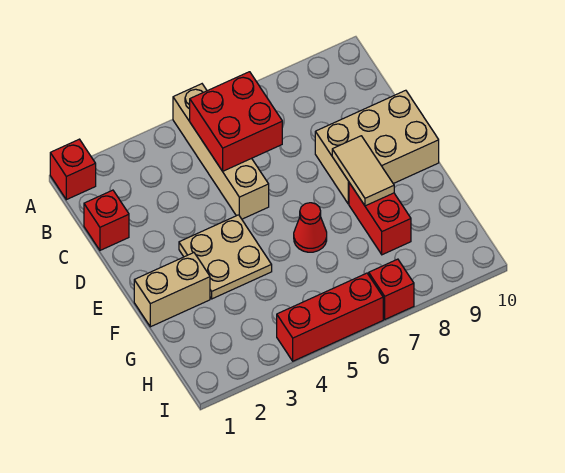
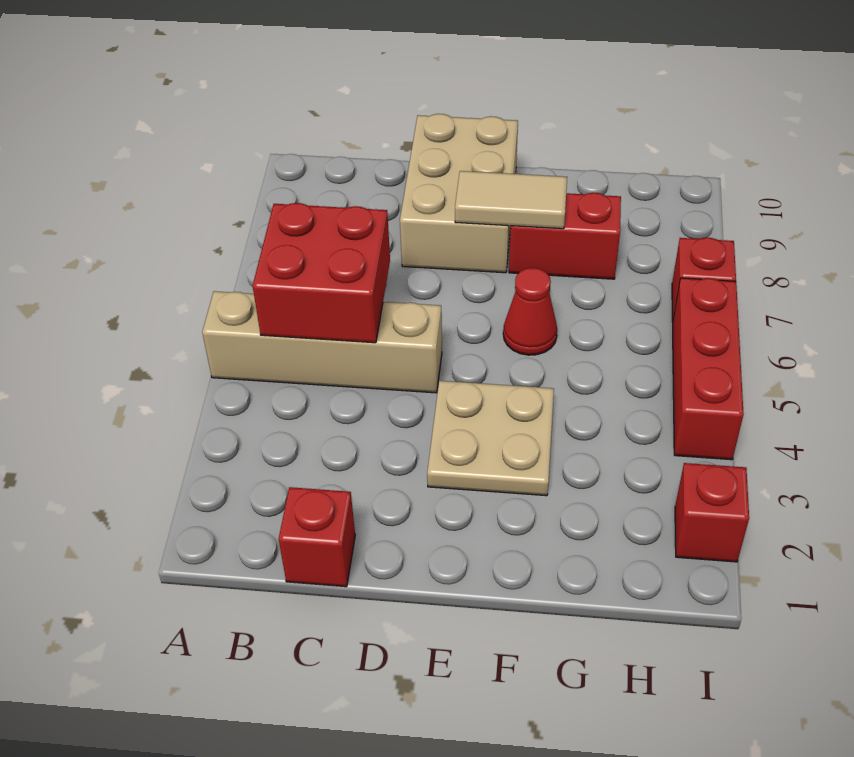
red 1x1 brick [50,139,96,200] -> red 1x1 brick moved to [675,463,749,562]
tan 1x2 brick [134,253,210,327] -> none

